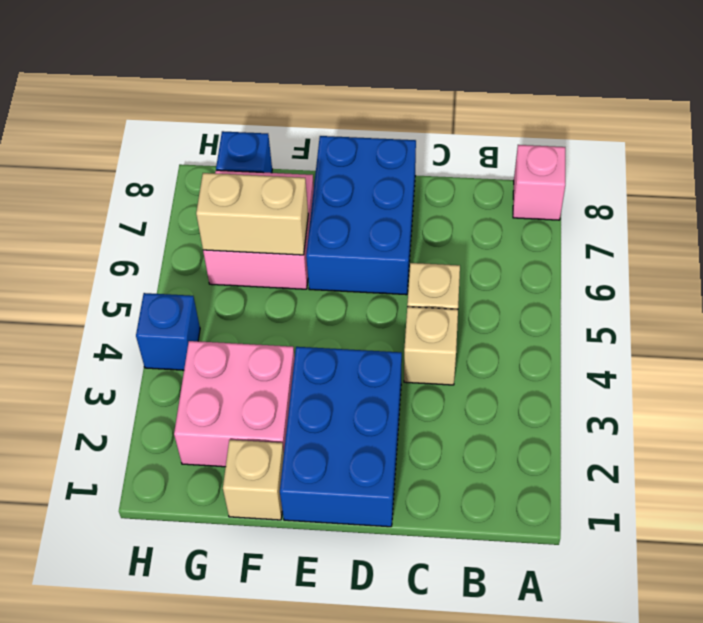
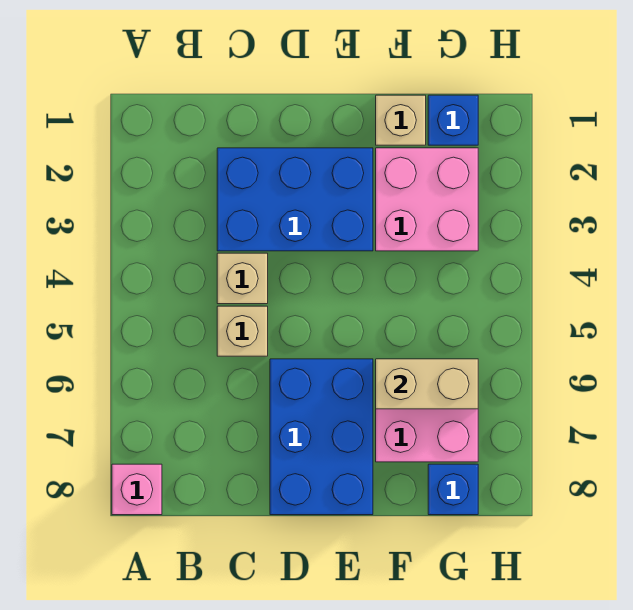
blue 2x3 brick [280,347,402,527] -> blue 2x3 brick turned to [217,148,373,251]
blue 1x1 brick [136,293,200,370] -> blue 1x1 brick moved to [428,95,478,145]

